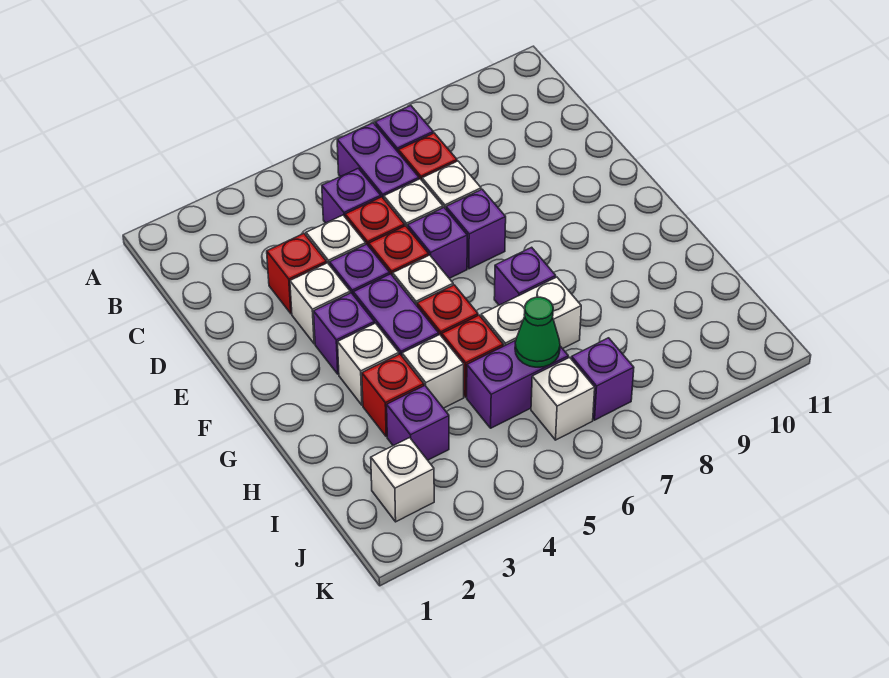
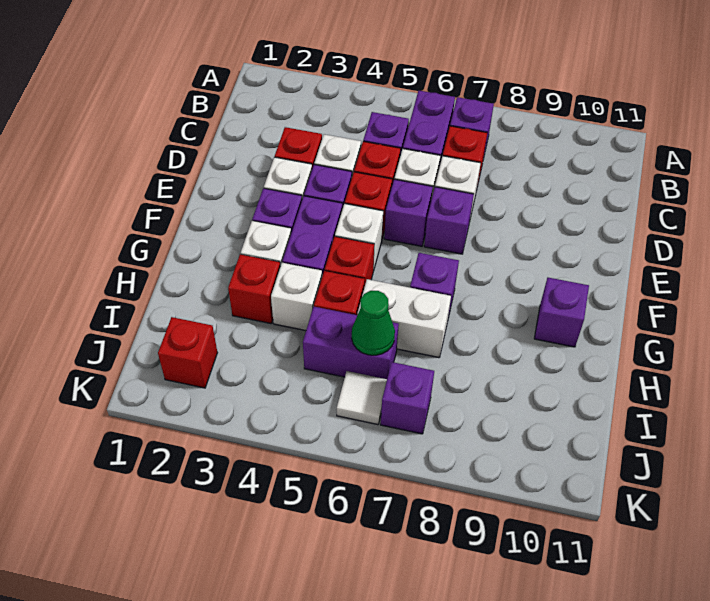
purple 1x1 brick [387,386,449,460] -> purple 1x1 brick moved to [534,278,589,347]
white 1x1 brick [371,438,434,522] -> red 1x1 brick [158,317,217,388]
white 1x1 brick [531,357,595,440] -> white 1x1 tile [337,371,387,425]

